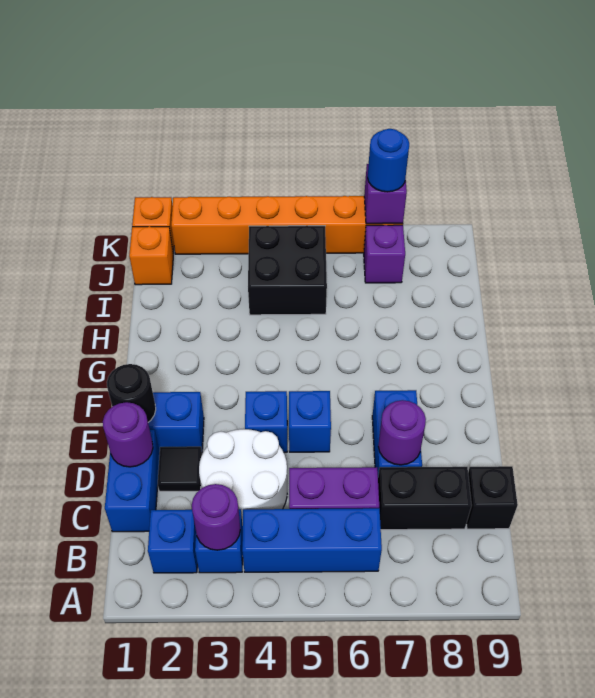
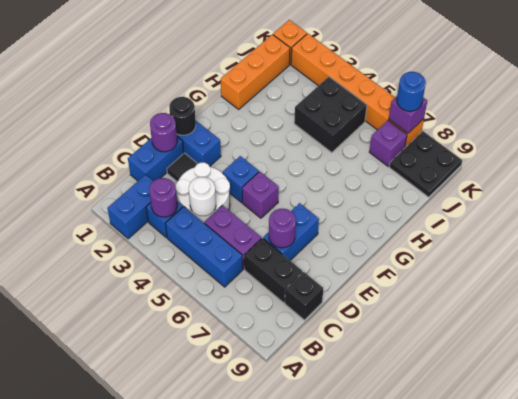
blue 1x1 brick [148,510,197,573] -> blue 1x2 brick [108,175,153,239]
none -> white 1x1 round brick [189,177,216,216]
blue 1x1 brick [289,391,331,452] -> purple 1x1 brick [242,172,279,218]
orange 1x1 brick [129,227,173,285] -> orange 1x3 brick [221,34,290,109]
none -> black 2x2 plate [389,131,462,197]

